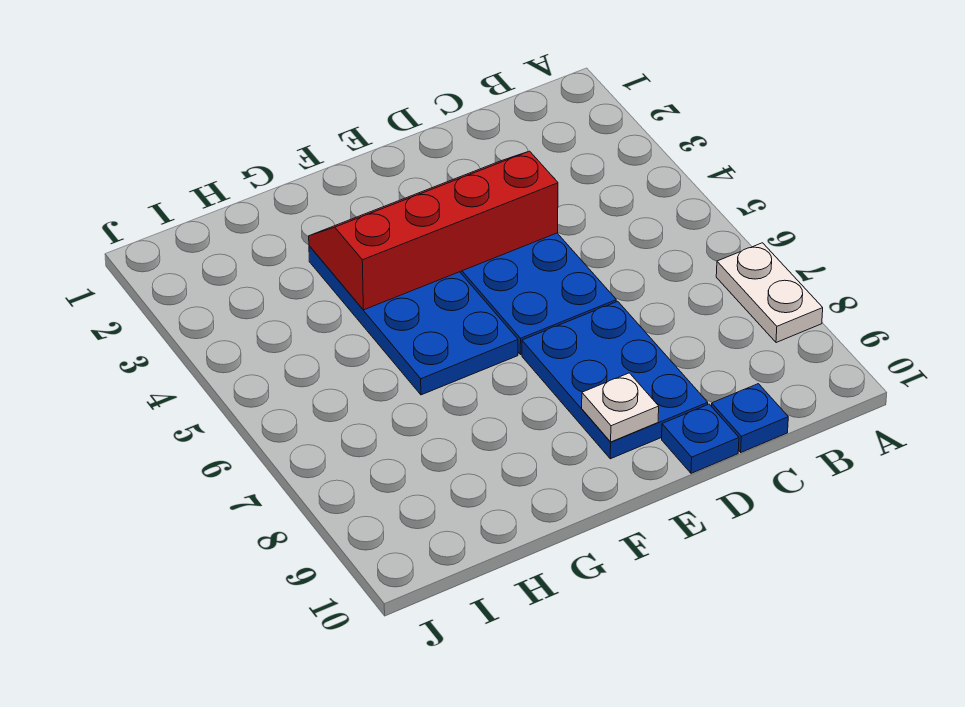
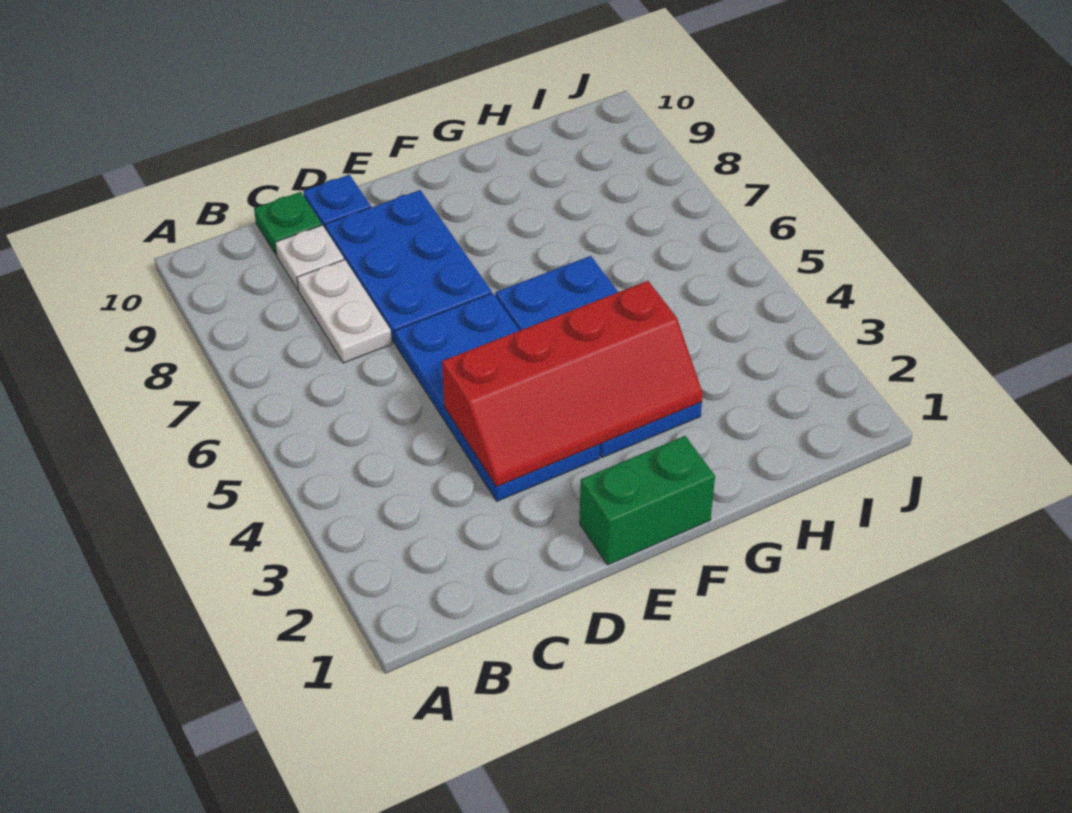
white 1x2 plate [716,243,823,343] -> white 1x2 plate moved to [297,260,392,363]
blue 1x1 plate [711,384,788,452] -> green 1x1 plate [254,192,322,255]
none -> green 1x2 brick [579,436,715,565]
white 1x1 plate [582,373,659,442] -> white 1x1 plate moved to [275,225,344,290]

